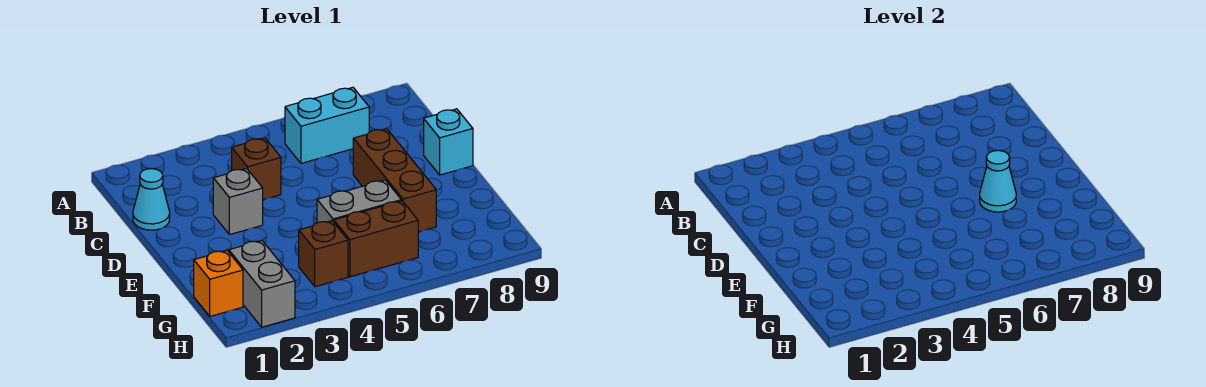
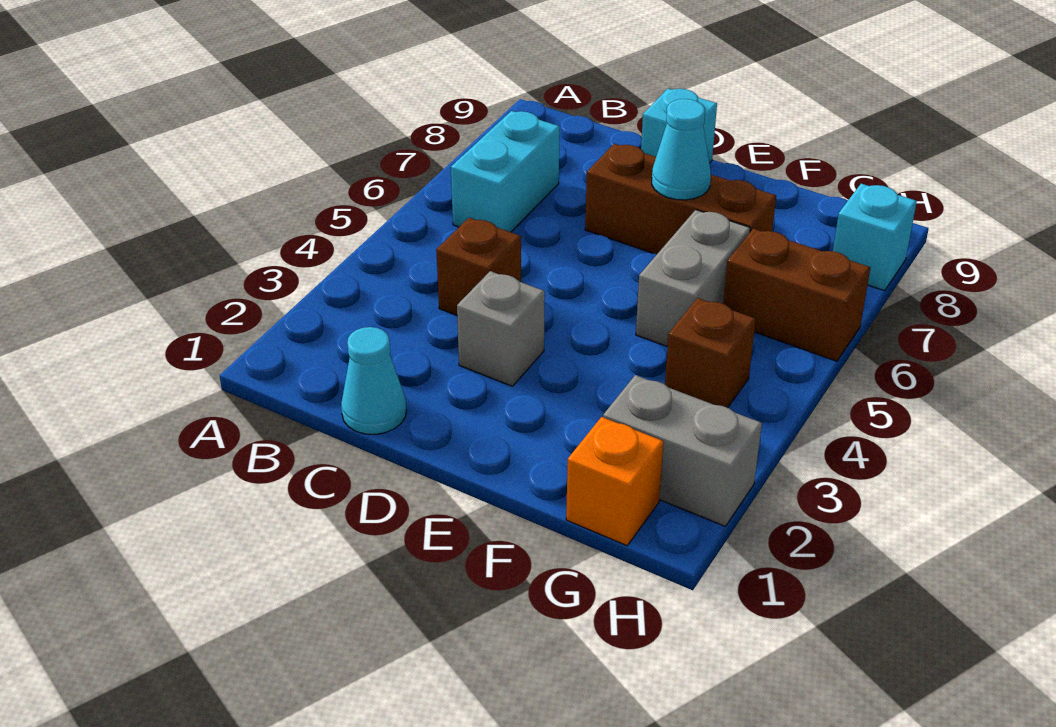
brown 1x2 brick [334,201,418,277] -> brown 1x2 brick turned to [723,229,870,361]
none -> cyan 1x1 brick [833,184,917,291]

